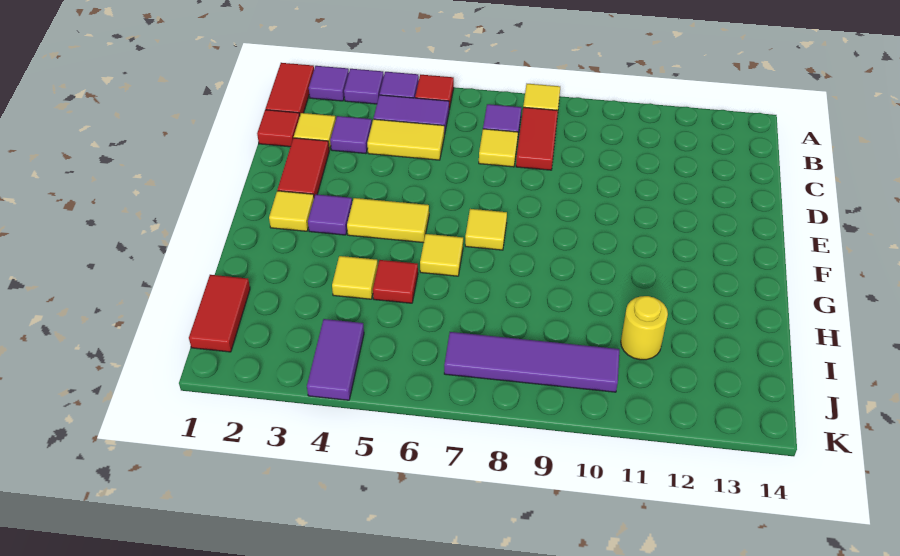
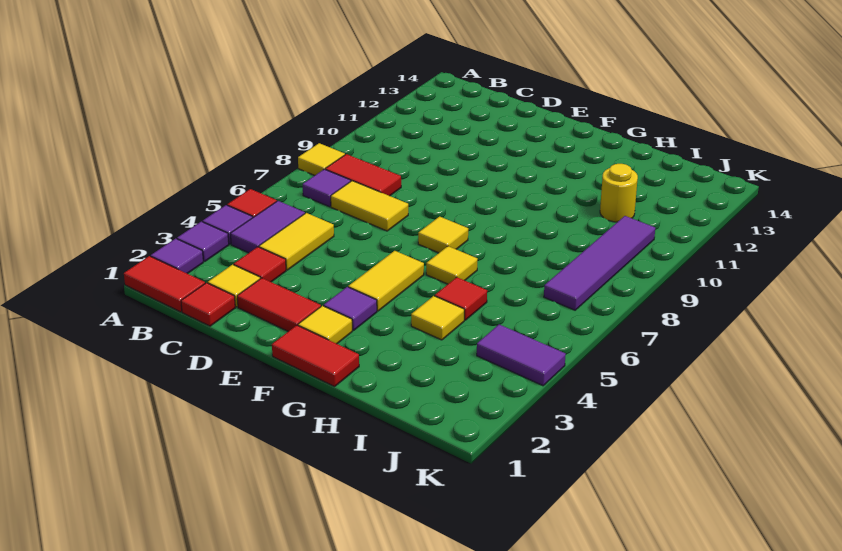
purple 1x1 tile [330,116,372,154] -> red 1x1 tile [234,247,286,282]
yellow 1x1 tile [479,129,518,167] -> yellow 1x2 tile [331,181,408,231]
red 1x2 tile [189,275,250,352] -> red 1x2 tile moved to [272,325,359,387]

